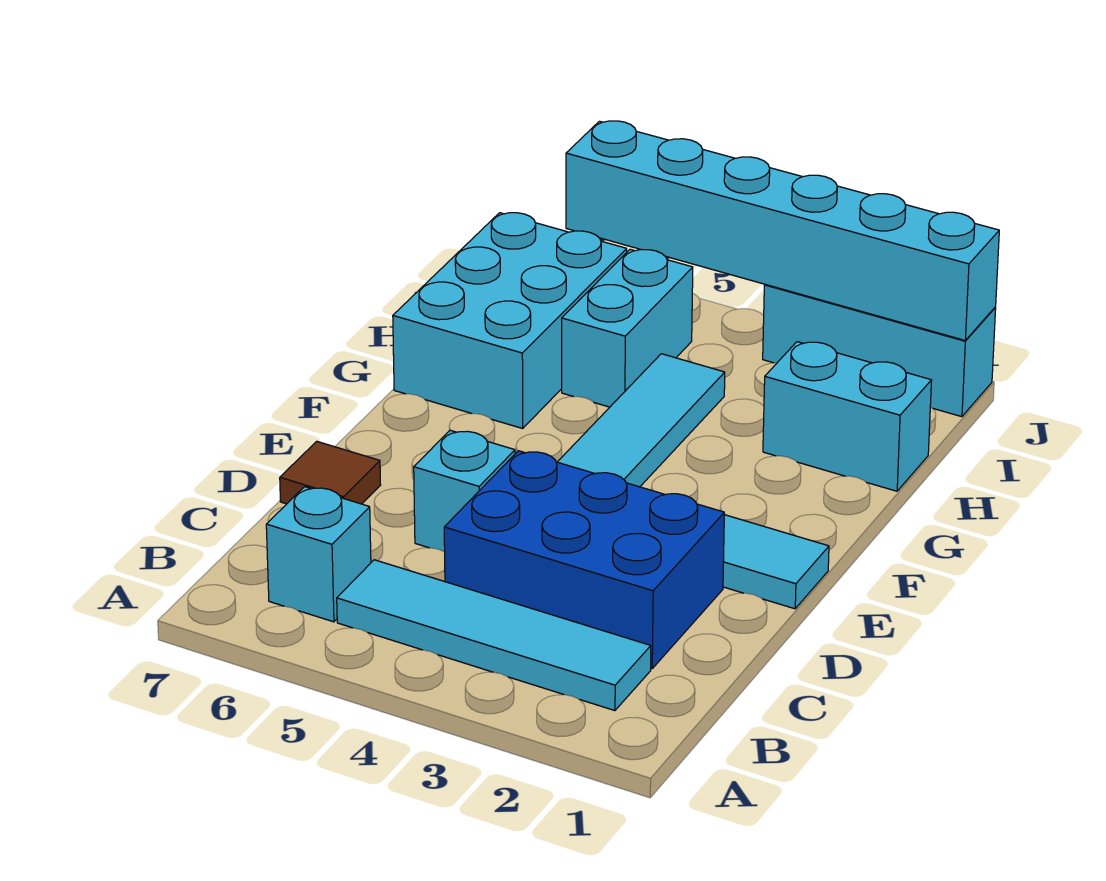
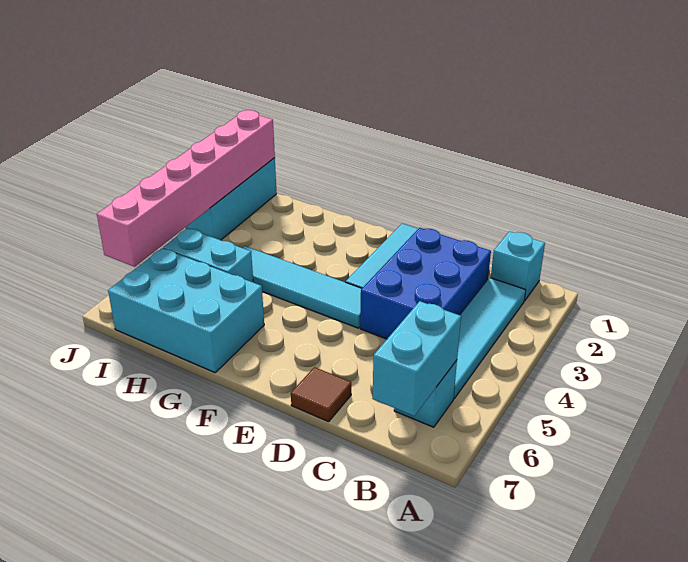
cyan 1x1 brick [414,430,515,552] -> cyan 1x1 brick moved to [491,231,545,301]
cyan 1x2 brick [763,342,932,491] -> cyan 1x2 brick moved to [372,301,461,416]
cyan 1x6 brick [566,121,999,340] -> pink 1x6 brick [97,110,275,267]

